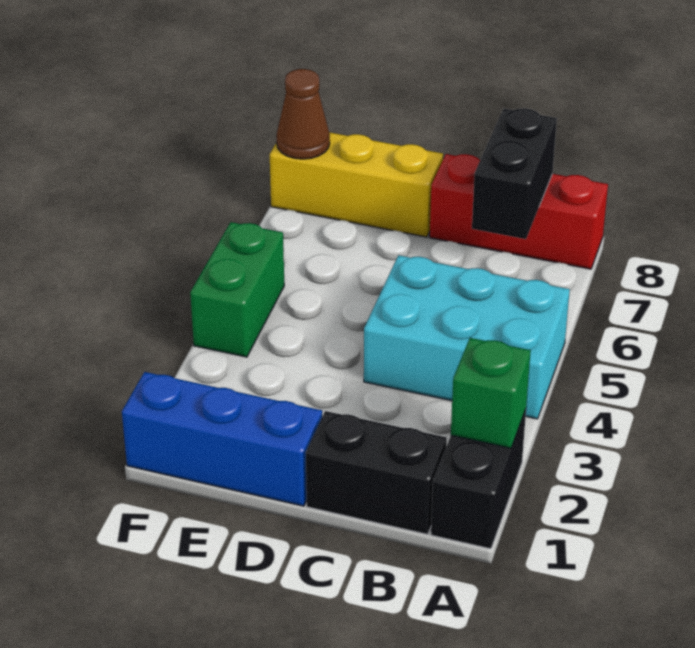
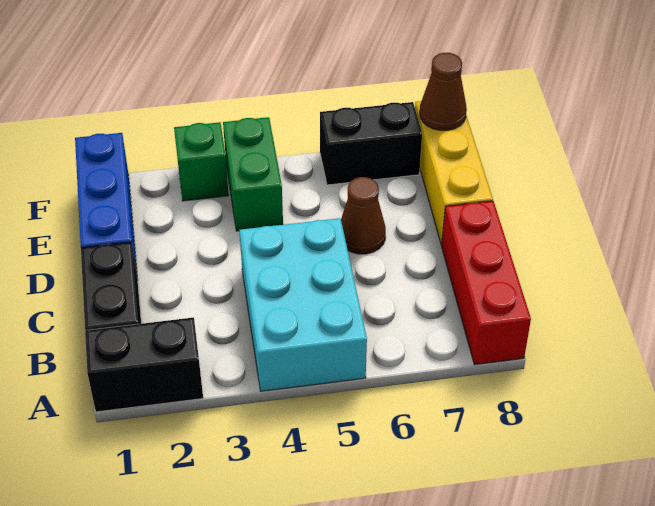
green 1x1 brick [451,338,531,448] -> green 1x1 brick moved to [174,122,229,201]
black 1x2 brick [472,108,557,239] -> black 1x2 brick moved to [320,102,422,185]
none -> brown 1x1 cone [341,177,386,254]
green 1x2 brick [190,222,284,357] -> green 1x2 brick turned to [223,117,283,231]

